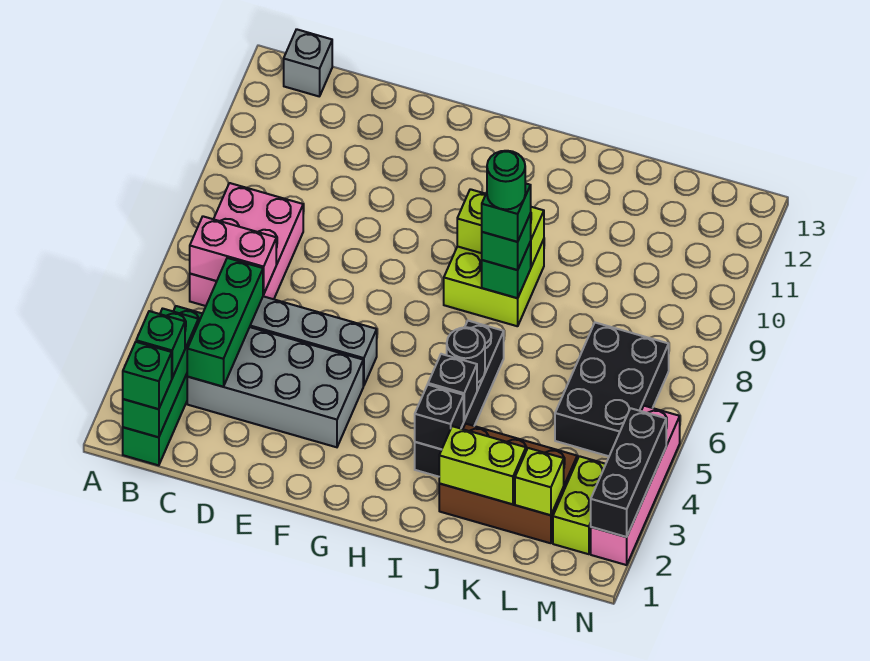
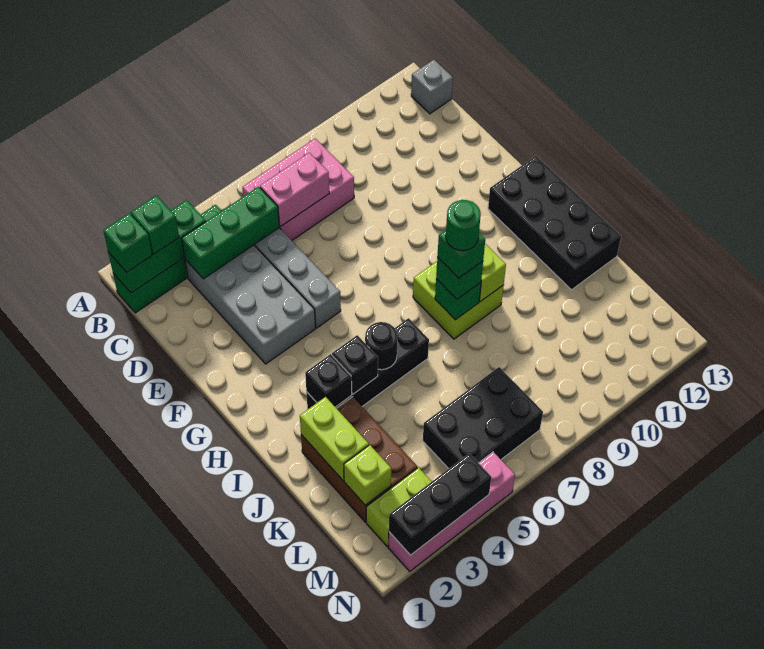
pink 1x2 brick [190,216,276,294] -> pink 1x2 brick turned to [260,153,329,227]
none -> black 2x4 brick [488,156,621,290]

